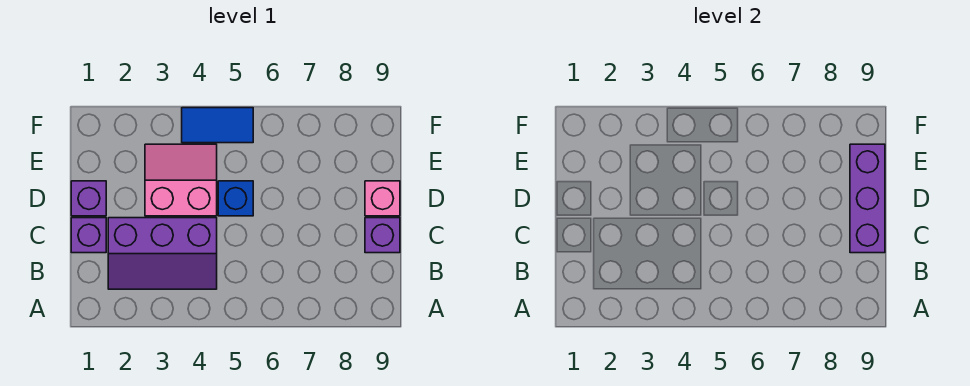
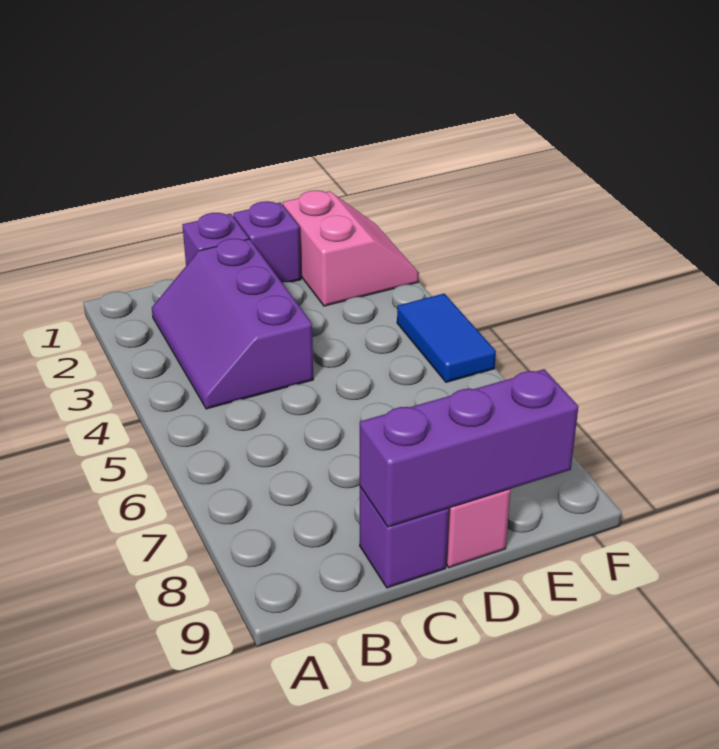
pink 2x2 slope [145,144,217,216] -> pink 2x2 slope moved to [283,190,419,306]
blue 1x1 brick [218,181,253,216] -> none

